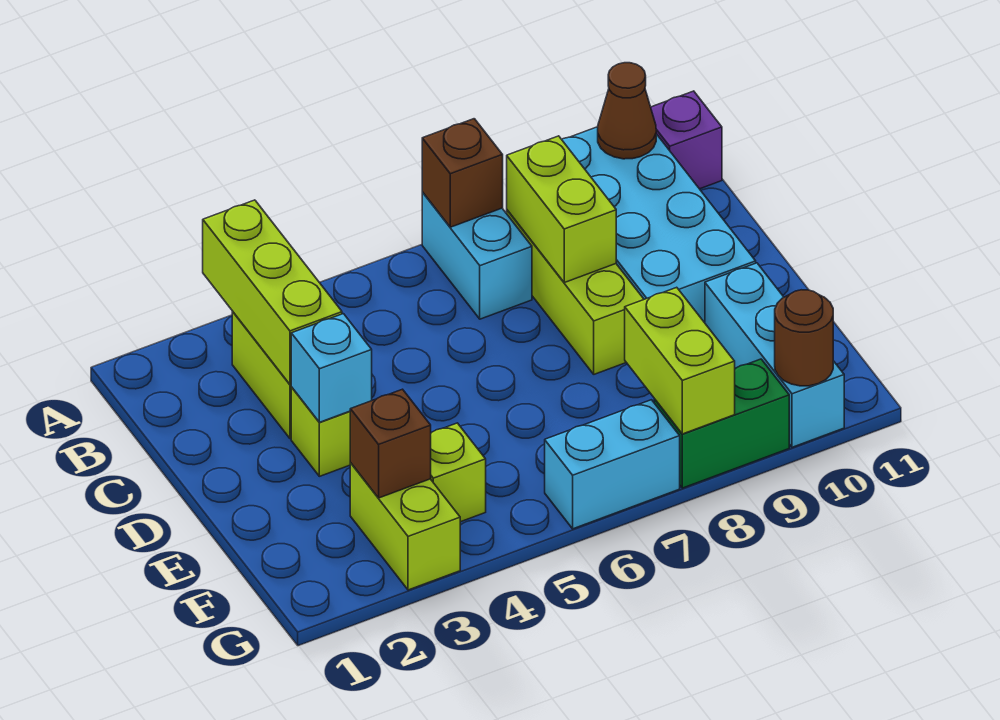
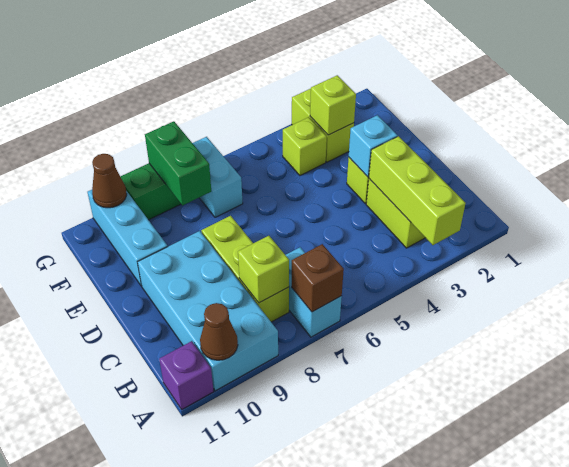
lime 1x2 brick [507,136,616,283] -> lime 1x1 brick [238,236,289,303]
brown 1x1 brick [350,389,431,498] -> lime 1x1 brick [310,75,356,135]
lime 1x2 brick [625,287,735,434] -> green 1x2 brick [145,121,211,205]
cyan 1x2 brick [545,400,680,529] -> cyan 1x2 brick turned to [193,137,243,217]
brown 1x1 round brick [775,290,833,386] -> brown 1x1 cone [92,154,127,208]

